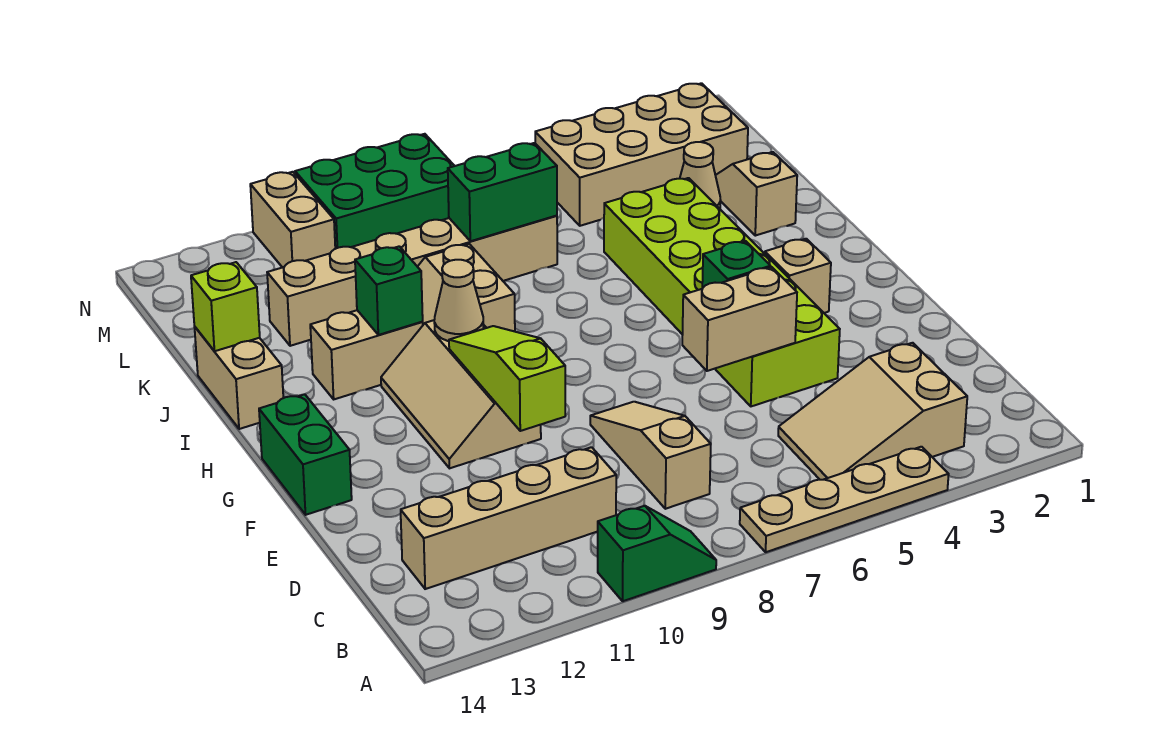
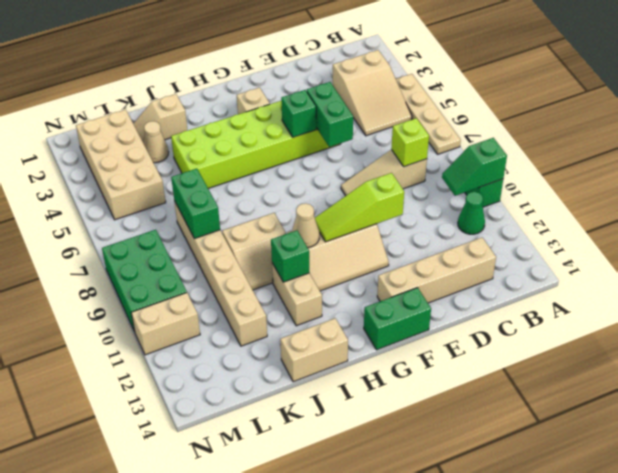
none -> green 1x2 slope [442,138,507,196]
none -> green 1x1 cone [458,192,485,234]
tan 1x4 brick [401,447,616,589] -> tan 1x4 brick turned to [377,238,496,303]
tan 1x2 brick [682,267,797,371] -> green 1x2 brick [307,82,353,147]
lime 1x1 brick [191,262,260,351] -> lime 1x1 brick moved to [391,118,429,167]

